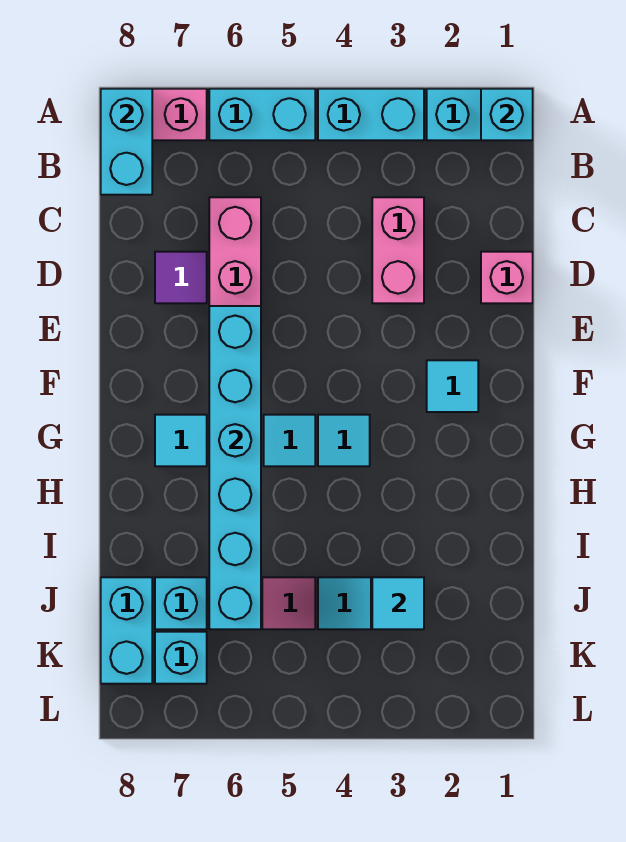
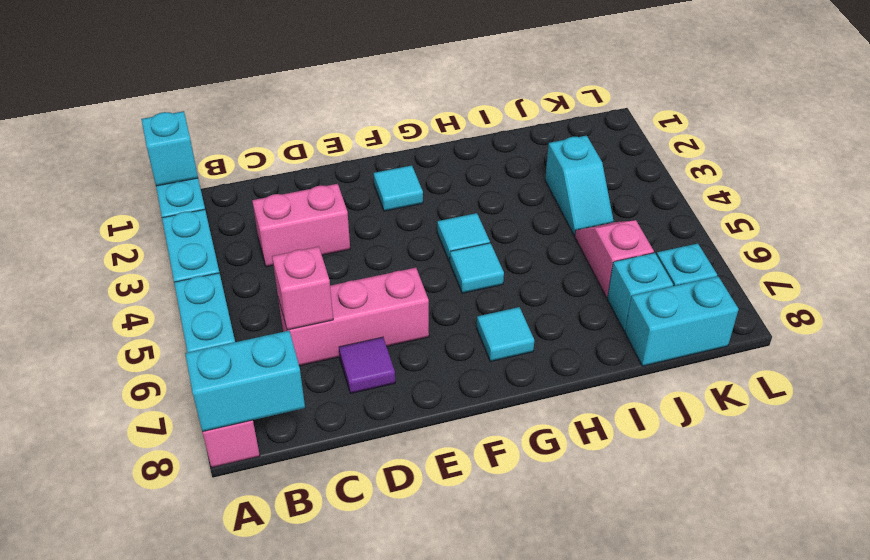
pink 1x1 brick [481,252,533,303] -> pink 1x1 brick moved to [272,247,333,330]
cyan 1x6 brick [209,306,261,629] -> none
cyan 1x1 tile [372,577,424,629] -> none

